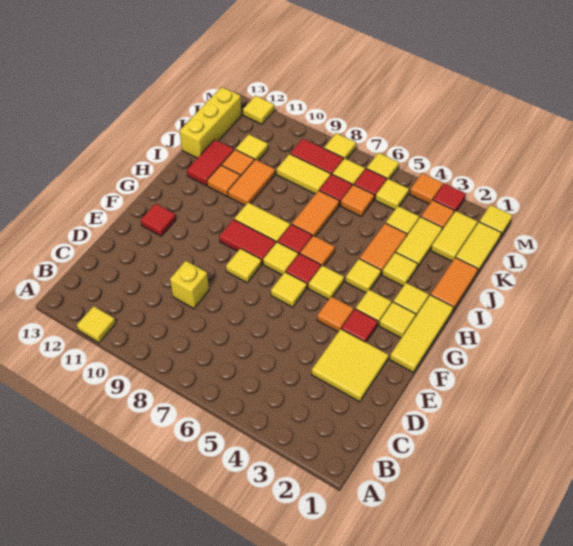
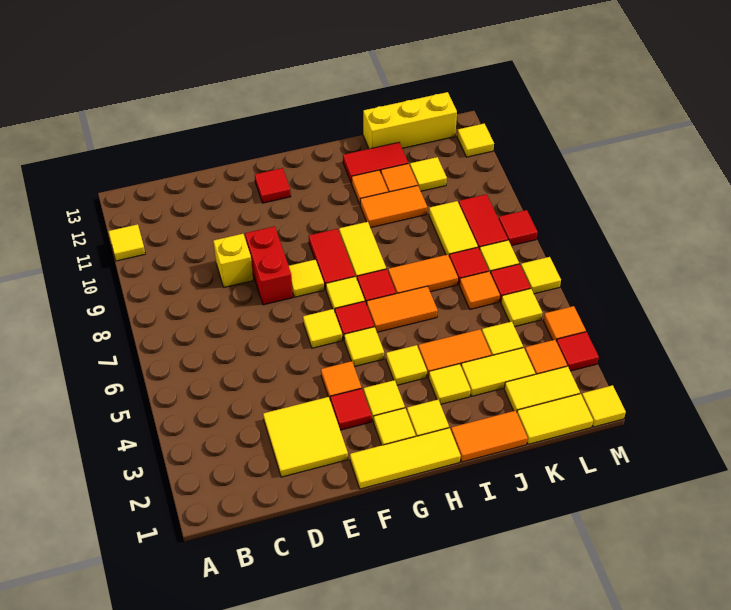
none -> red 1x2 brick [245,226,293,305]
orange 1x1 tile [300,236,335,266] -> orange 1x2 tile [367,286,438,332]
yellow 1x1 tile [324,133,356,160] -> red 1x1 tile [499,210,538,246]

